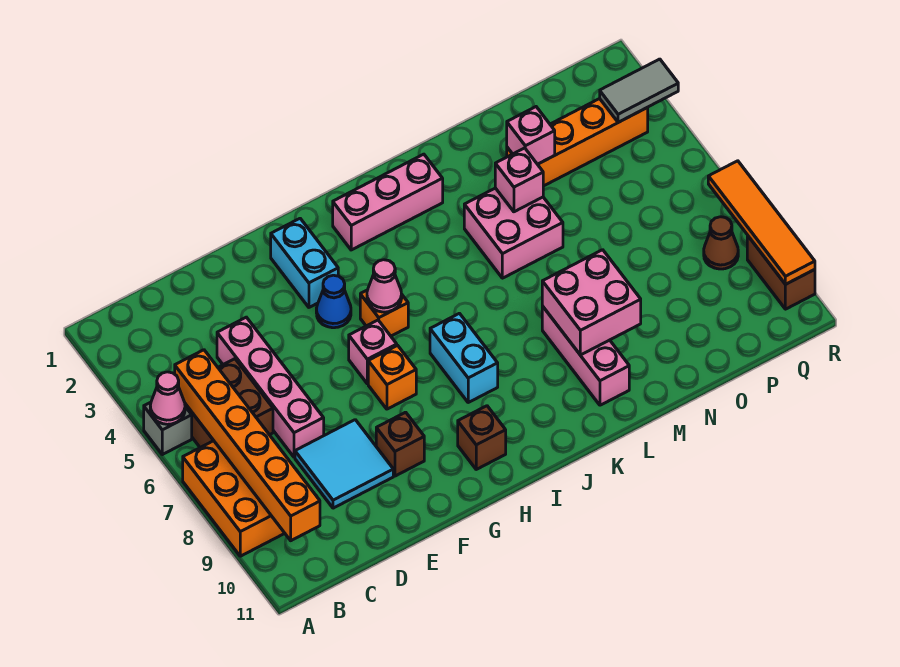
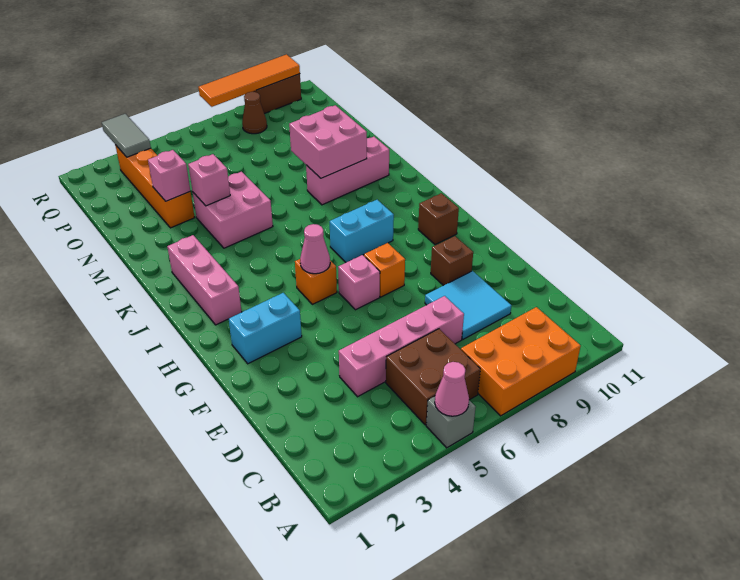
orange 1x6 brick [175,350,320,541] -> none
blue 1x1 cone [316,275,351,328] -> none

